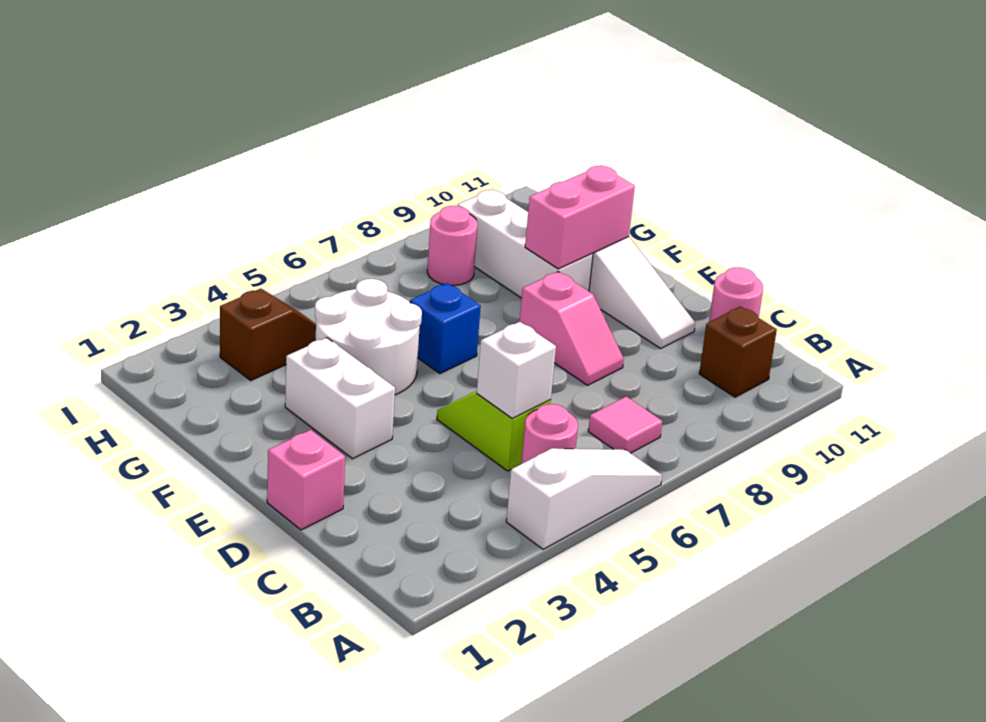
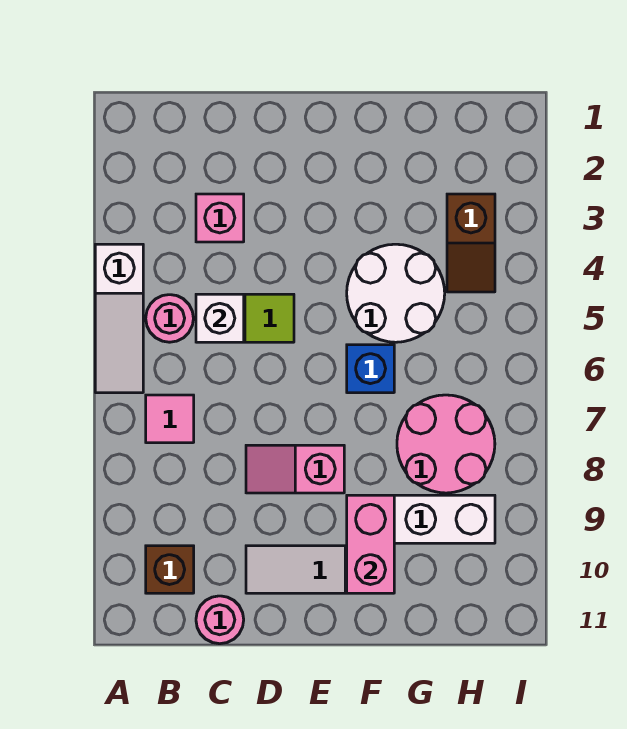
pink 1x1 brick [267,430,345,530] -> pink 1x1 brick moved to [196,194,244,242]
white 1x2 brick [285,338,395,459] -> none
pink 1x1 round brick [427,206,478,285] -> pink 2x2 round brick [397,395,495,493]

